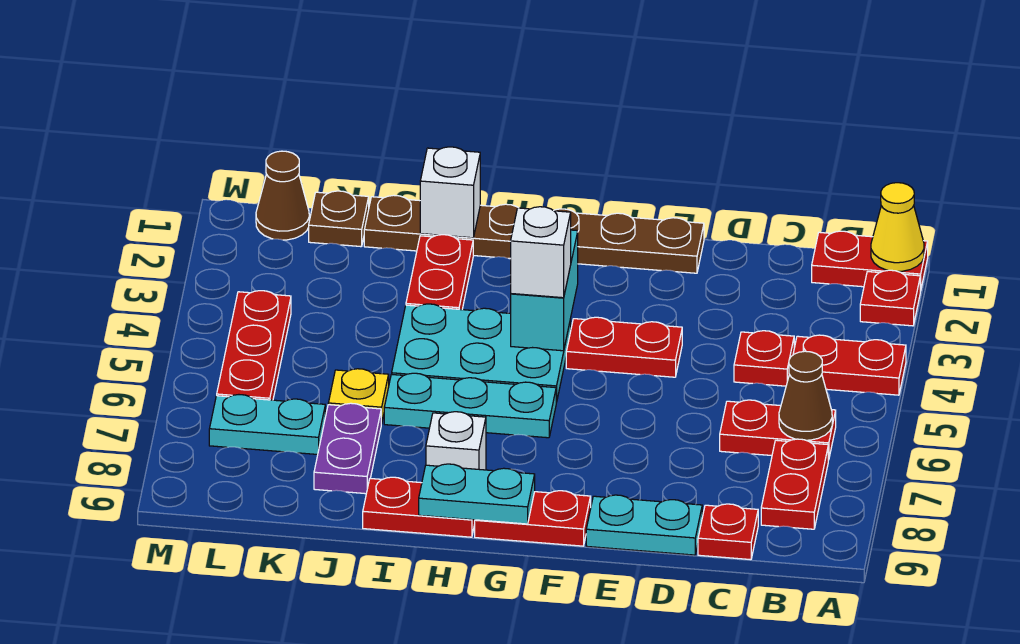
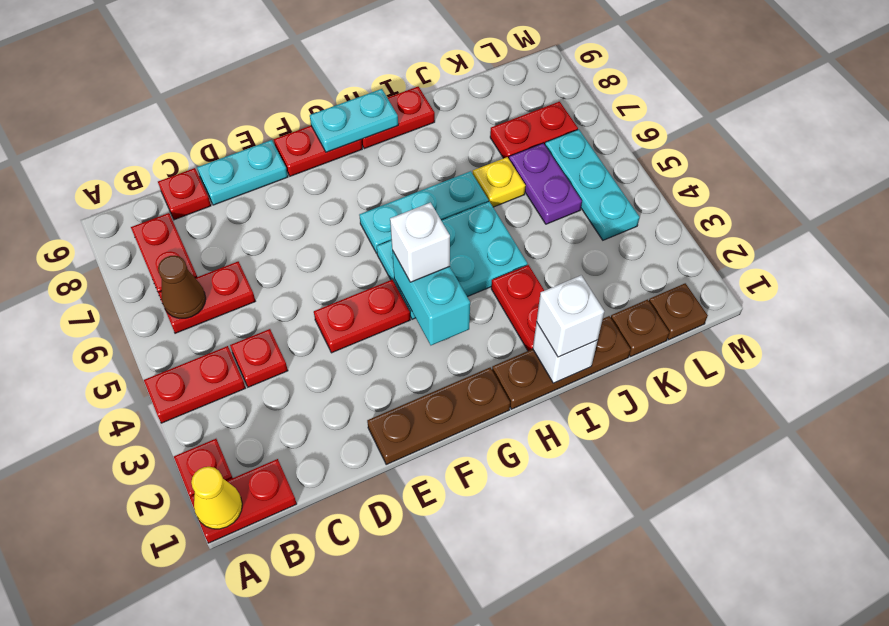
white 1x1 brick [426,412,486,470] -> white 1x1 brick moved to [536,275,604,357]
purple 1x2 plate [314,403,381,494] -> purple 1x2 plate moved to [509,143,582,224]
cyan 1x2 plate [209,395,325,454] -> red 1x2 plate [490,102,578,159]
brown 1x1 cone [256,151,309,240] -> brown 1x1 plate [649,283,708,340]
red 1x3 plate [217,291,291,400] -> cyan 1x3 plate [545,129,640,240]

